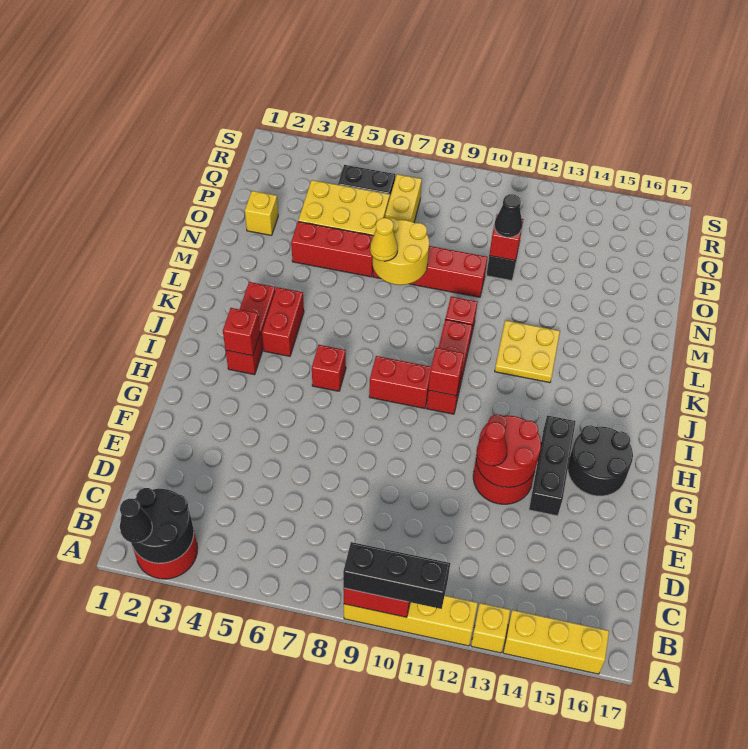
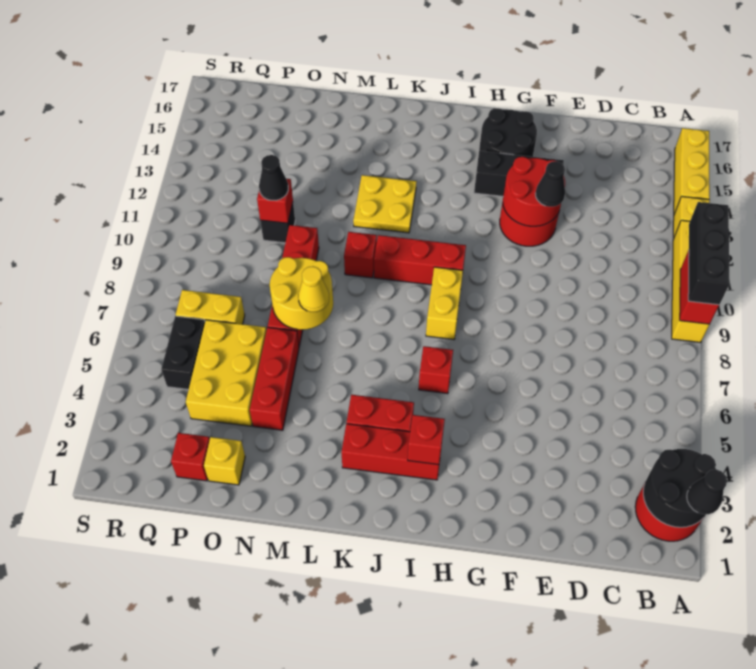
red 1x1 cone [477,422,507,466] -> black 1x1 cone [535,161,565,207]
red 1x2 brick [369,356,431,408] -> yellow 1x2 brick [426,267,463,339]
red 1x1 brick [428,348,464,396] -> red 1x1 brick moved to [171,433,210,481]

